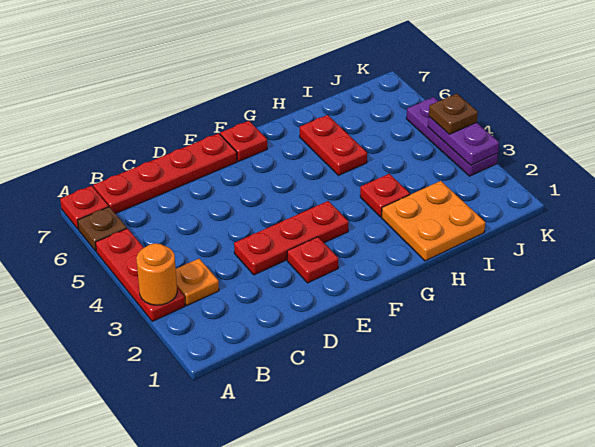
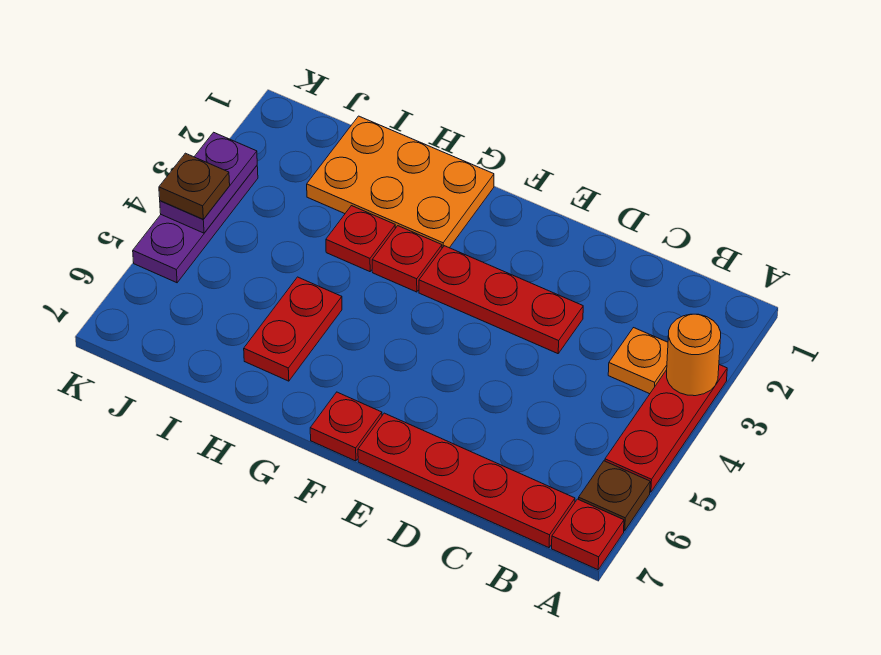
red 1x1 plate [287,237,338,283] -> red 1x1 plate moved to [372,226,442,292]
orange 2x2 plate [382,181,485,261] -> orange 2x3 plate [307,116,494,248]

